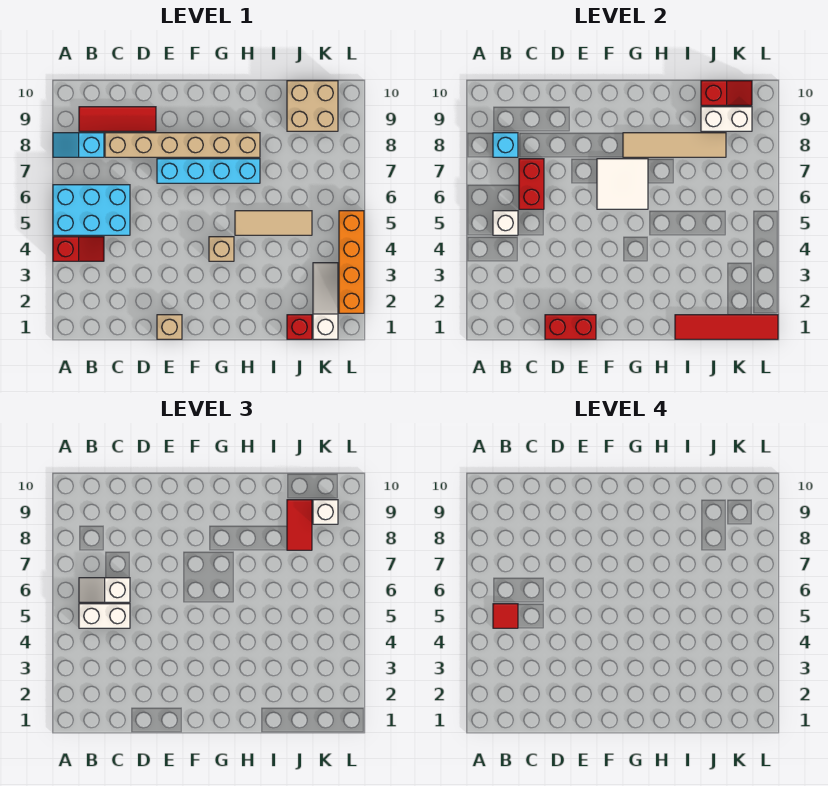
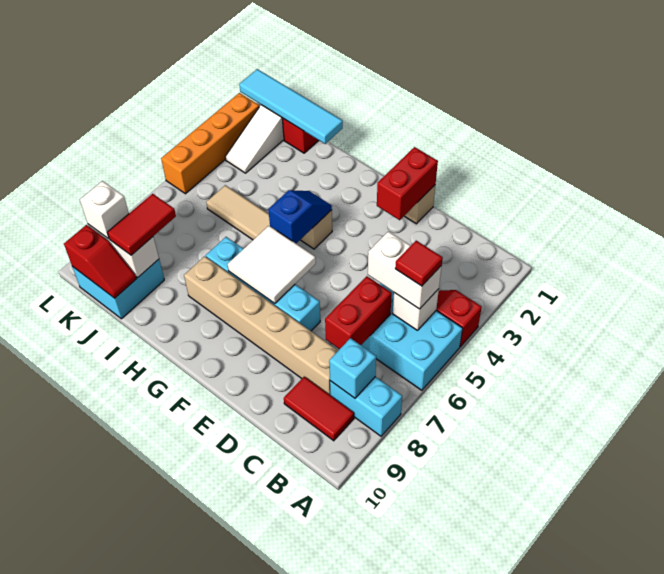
cyan 1x2 slope [53,133,104,157] -> cyan 1x2 brick [330,377,402,436]
white 1x2 slope [79,578,130,602] -> none
red 1x3 tile [79,107,156,131] -> red 1x2 tile [284,377,354,441]
red 1x2 brick [545,315,596,339] -> red 1x2 brick turned to [377,147,438,220]
none -> blue 1x2 slope [268,190,332,243]
tan 1x4 tile [623,133,726,157] -> none
red 1x4 tile [675,315,778,339] -> cyan 1x4 tile [239,69,343,144]
tan 2x2 brick [287,81,338,131] -> cyan 2x2 brick [72,259,164,319]
red 1x2 slope [701,81,752,105] -> red 1x2 slope turned to [64,225,137,298]

